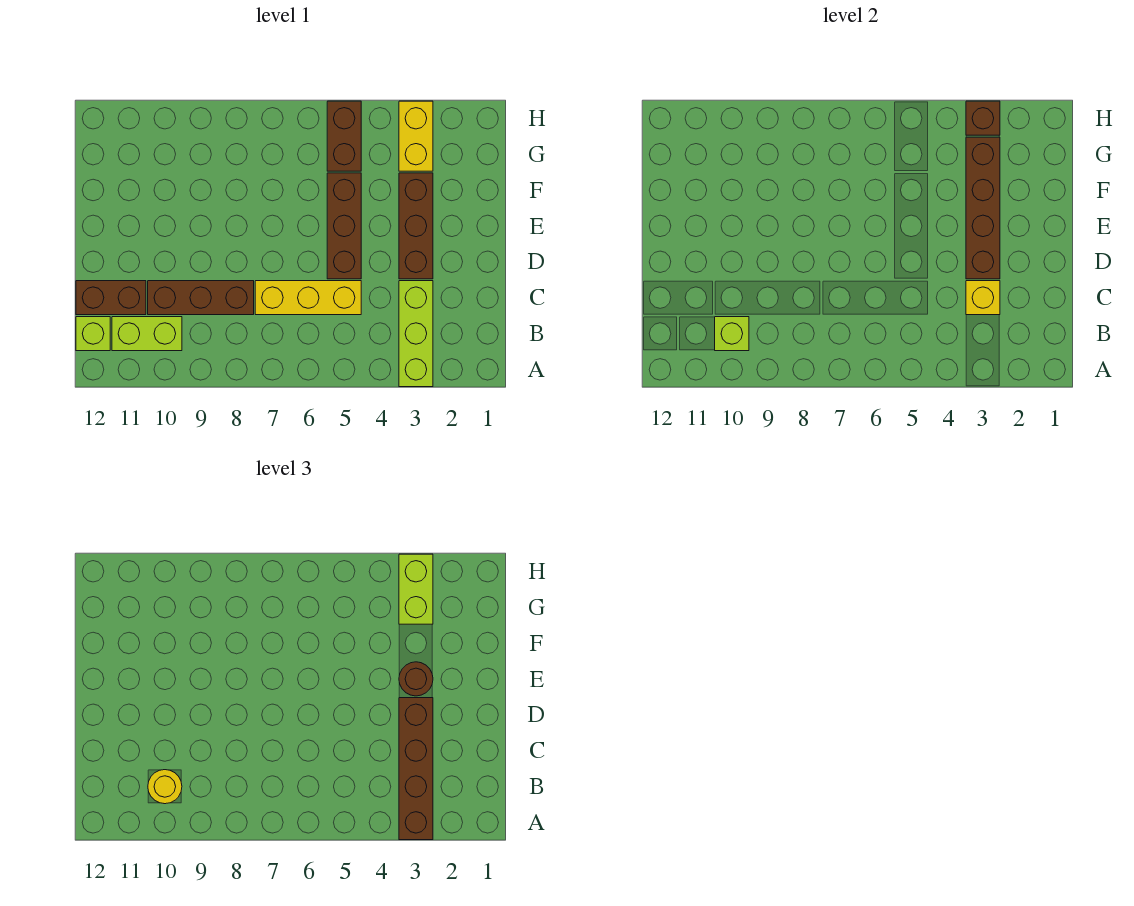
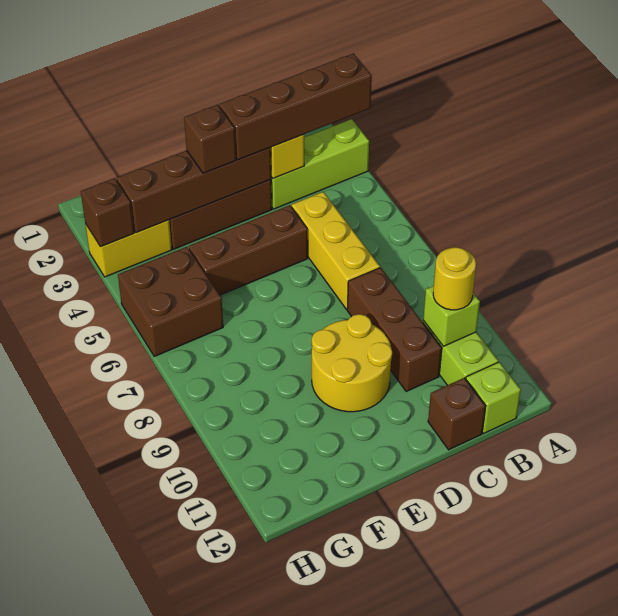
brown 1x2 brick [76,281,146,315] -> brown 1x1 brick [428,378,486,450]
none -> yellow 2x2 round brick [312,314,392,412]
brown 1x1 round brick [399,662,433,696] -> brown 1x1 brick [184,105,236,173]
lime 1x2 brick [399,554,433,624] -> none
brown 1x2 brick [327,101,361,171] -> brown 2x2 brick [118,247,223,356]

